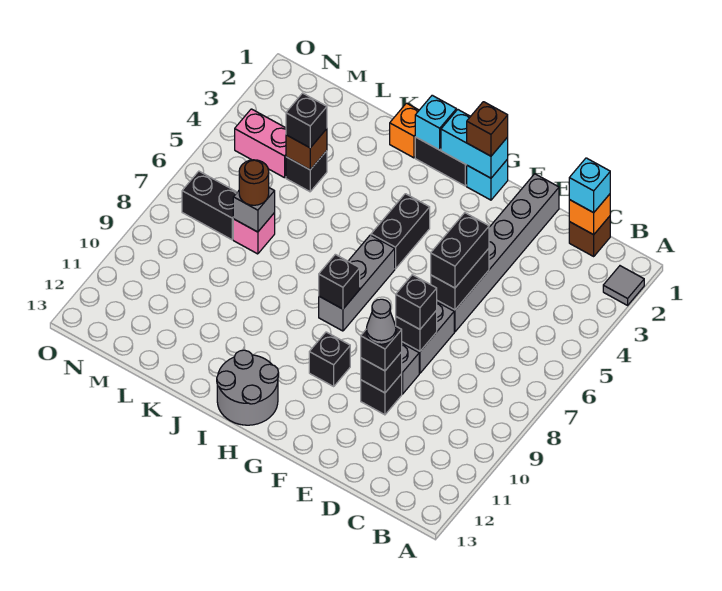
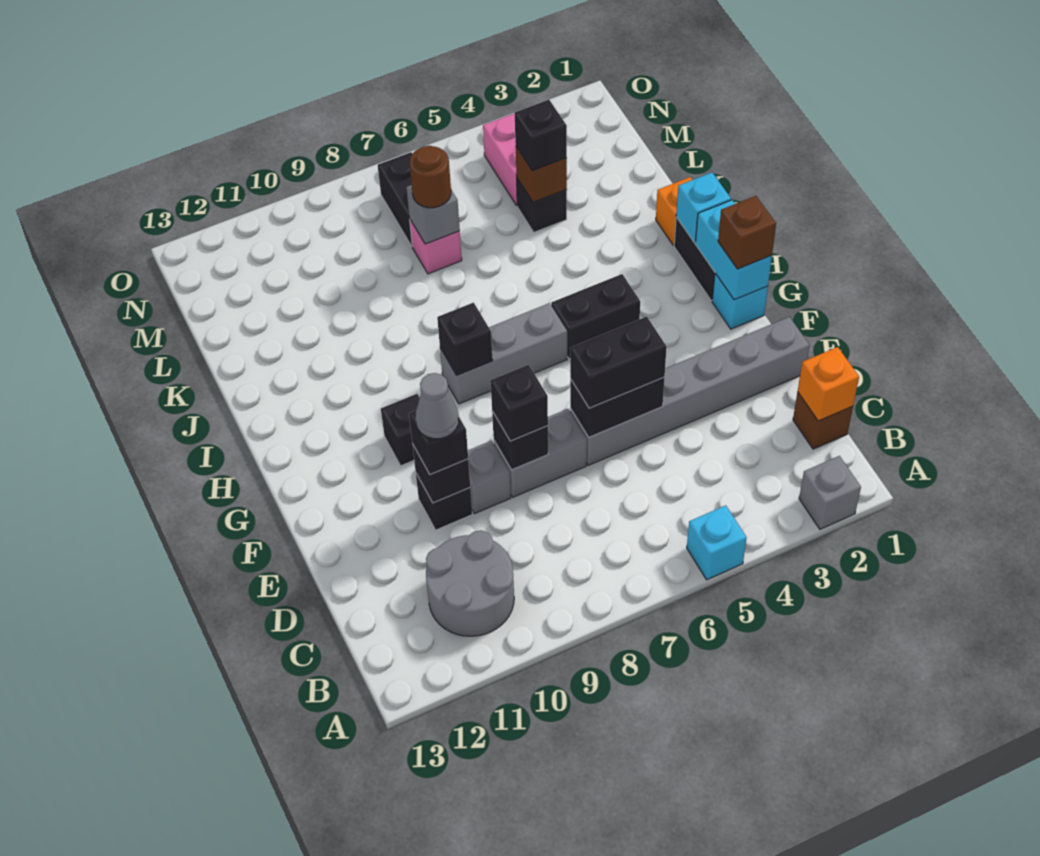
grey 1x1 tile [603,266,644,305] -> grey 1x1 brick [799,456,861,529]
cyan 1x1 brick [569,158,610,213] -> cyan 1x1 brick moved to [687,505,747,580]
grey 2x2 round brick [217,350,279,425] -> grey 2x2 round brick moved to [426,530,514,636]

